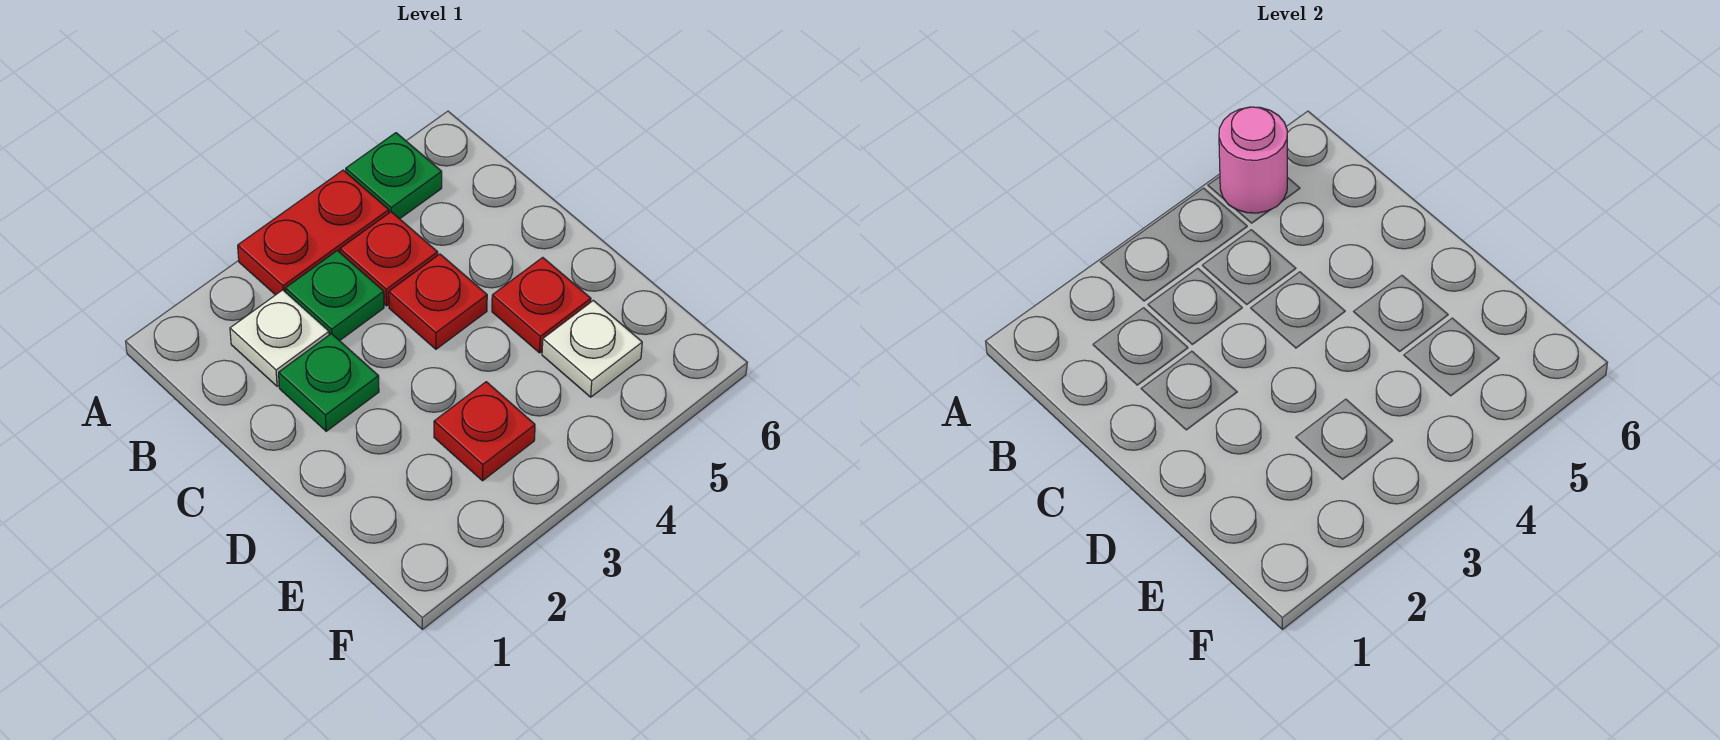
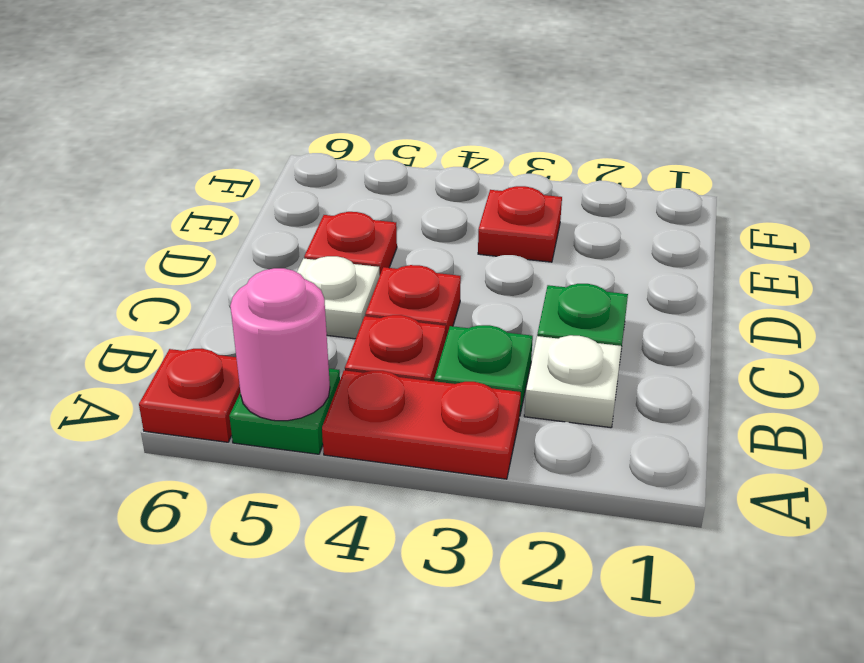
none -> red 1x1 plate [139,349,240,442]
white 1x1 plate [542,300,642,397] -> white 1x1 plate moved to [297,256,380,339]

